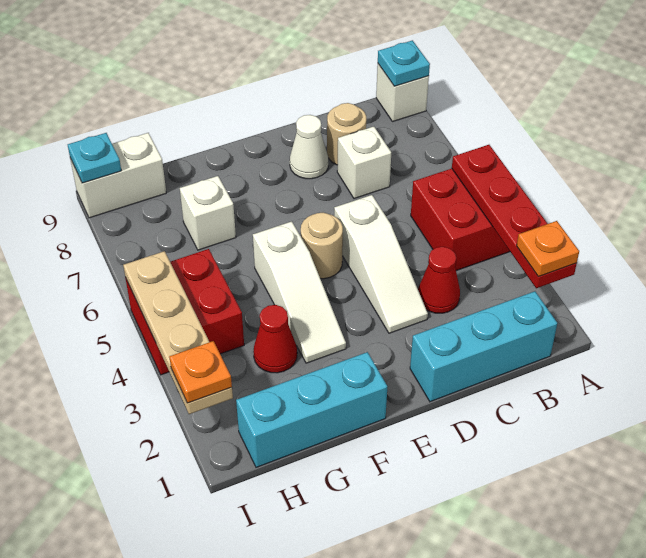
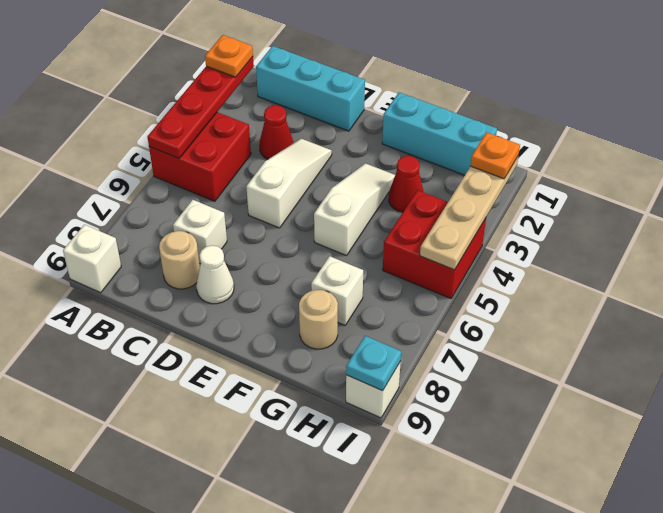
cyan 1x1 plate [378,40,430,86] -> none
tan 1x1 round brick [301,213,343,279] -> tan 1x1 round brick moved to [299,290,338,349]
white 1x2 brick [70,133,166,218] -> white 1x1 brick [346,361,401,418]

